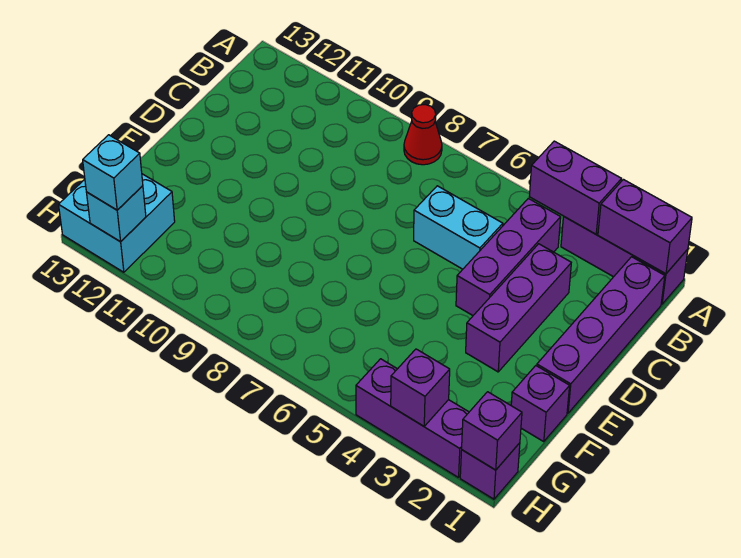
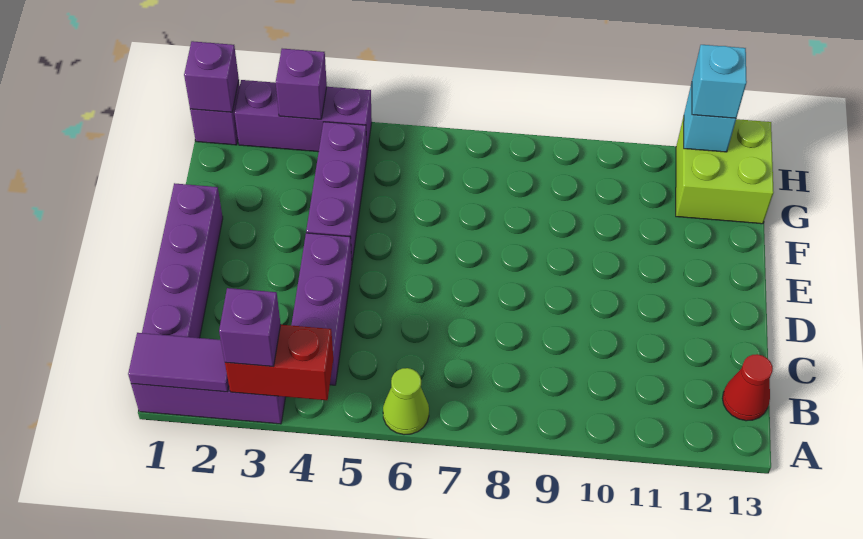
purple 1x2 brick [598,180,692,274] -> purple 1x2 tile [128,333,229,392]
purple 1x2 brick [529,141,622,234] -> red 1x2 brick [225,325,333,400]
none -> lime 1x1 cone [383,368,429,435]
red 1x1 cone [404,105,442,165] -> red 1x1 cone moved to [722,354,773,421]
purple 1x3 brick [466,244,571,372] -> purple 1x3 brick moved to [306,122,367,262]
cyan 1x2 brick [414,186,503,269] -> none
purple 1x1 brick [511,366,570,441] -> purple 1x1 brick moved to [219,288,281,366]
cyan 2x2 brick [59,174,175,272] -> lime 2x2 brick [676,117,774,224]

